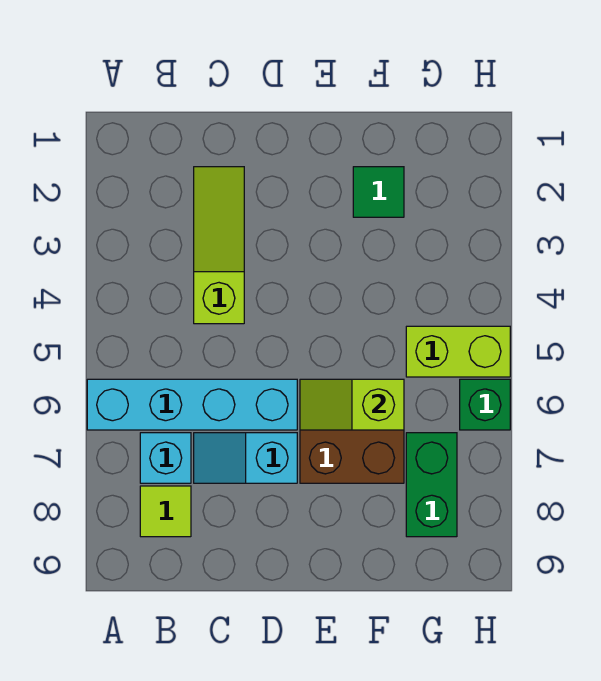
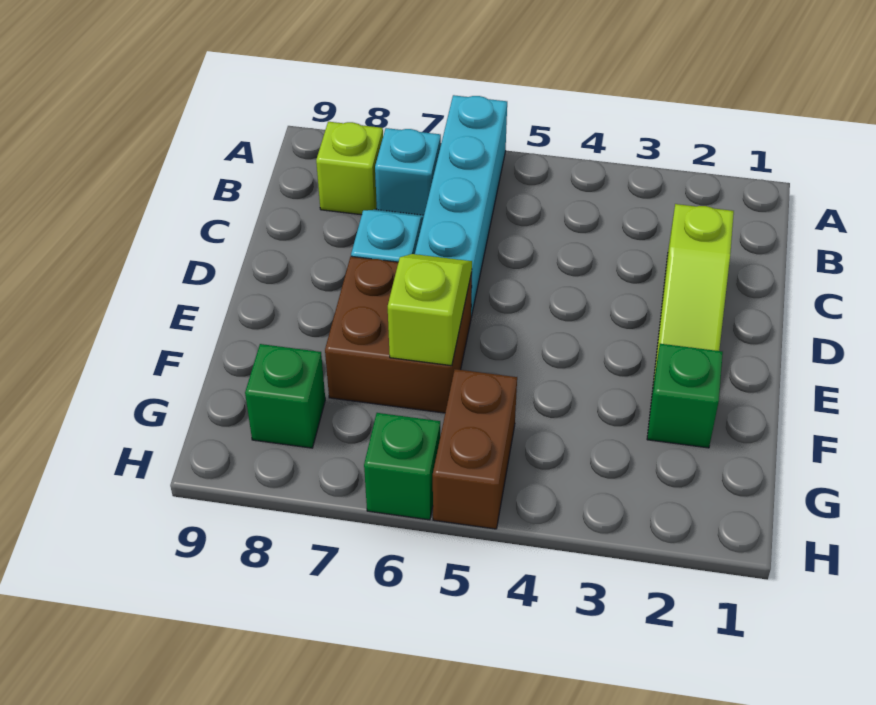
lime 1x1 tile [140,486,191,537] -> lime 1x1 brick [316,122,383,215]
lime 1x3 slope [194,167,244,324] -> lime 1x3 slope turned to [653,204,734,383]
green 1x1 tile [353,167,404,217] -> green 1x1 brick [647,344,723,448]
lime 1x2 brick [406,326,510,377] -> brown 1x2 brick [433,369,517,529]
green 1x2 brick [406,433,457,537] -> green 1x1 brick [245,344,325,448]

